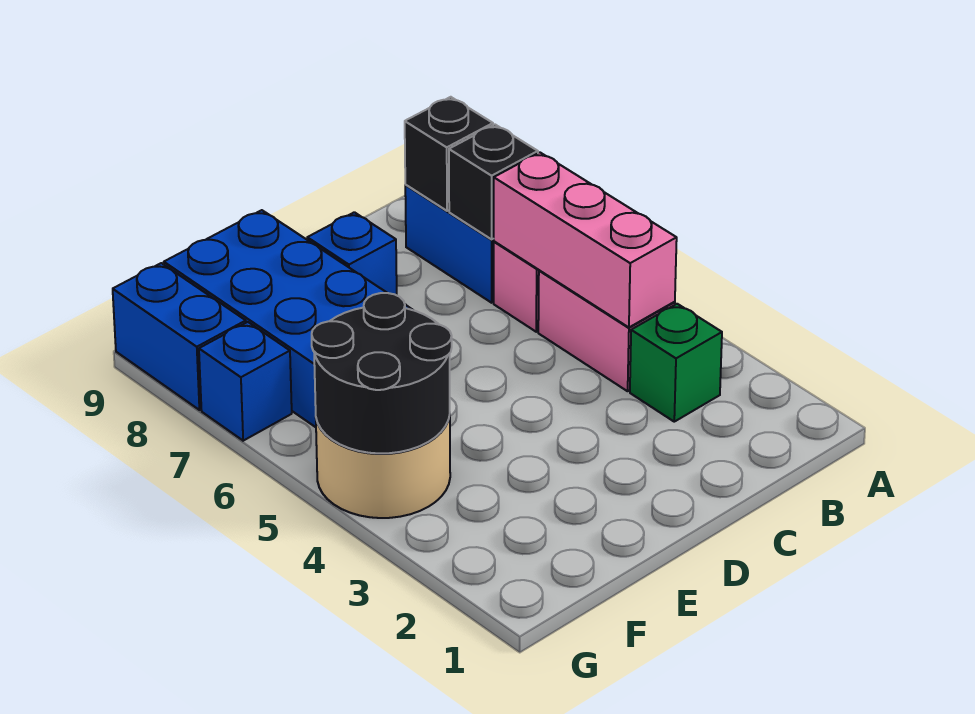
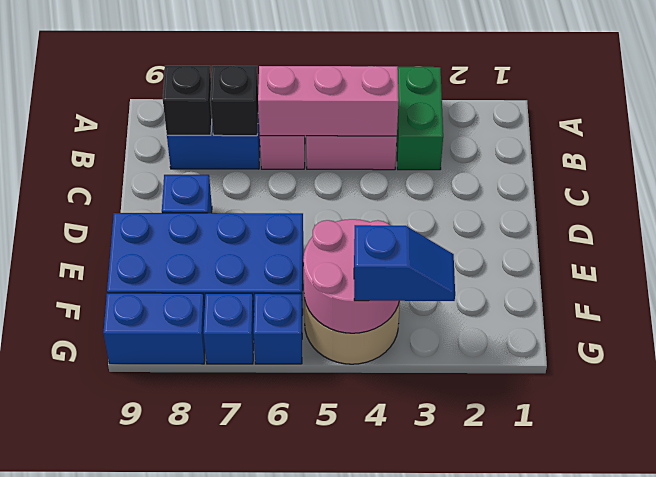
green 1x1 brick [630,304,722,422] -> green 1x2 brick [397,67,443,170]
black 2x2 round brick [312,293,452,453] -> pink 2x2 round brick [303,219,399,333]
none -> blue 1x2 slope [354,225,455,301]
none -> blue 1x1 brick [254,293,302,364]

